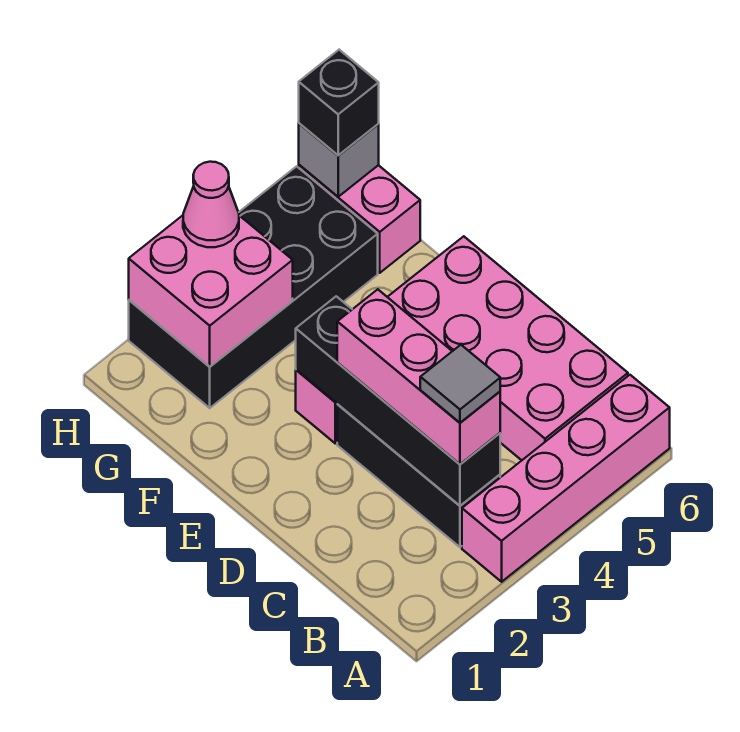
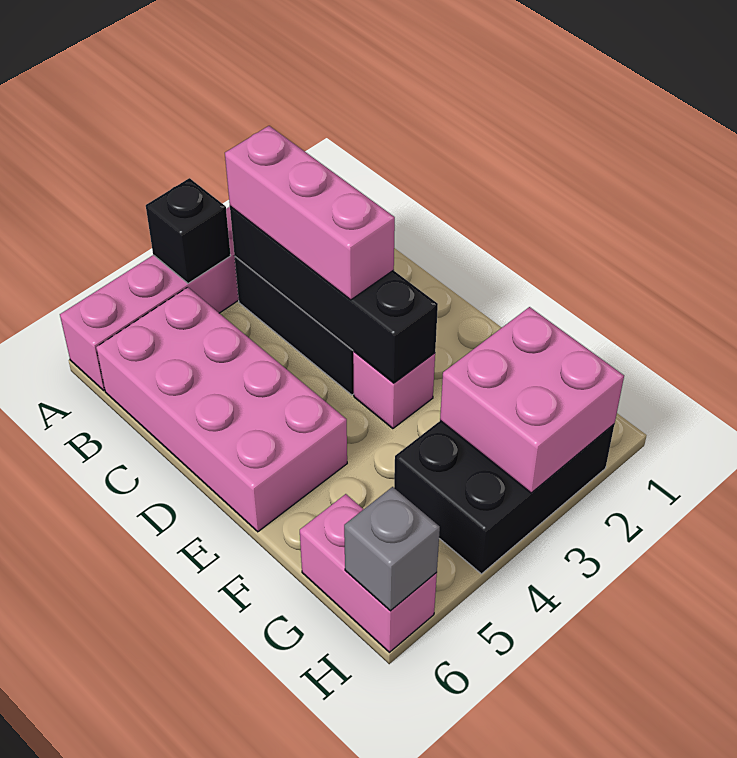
grey 1x1 tile [420,345,500,423] -> none
black 2x4 brick [129,166,378,408] -> black 2x3 brick [394,421,614,574]
pink 1x1 cone [183,162,239,247] -> none
black 1x1 brick [299,50,379,155] -> black 1x1 brick moved to [146,178,231,283]

